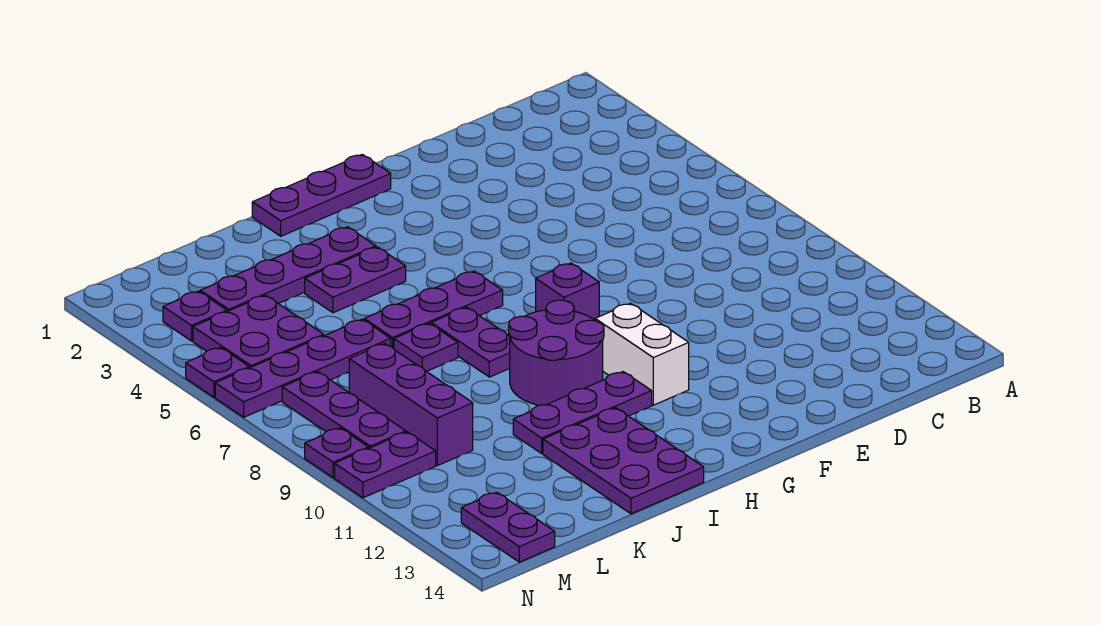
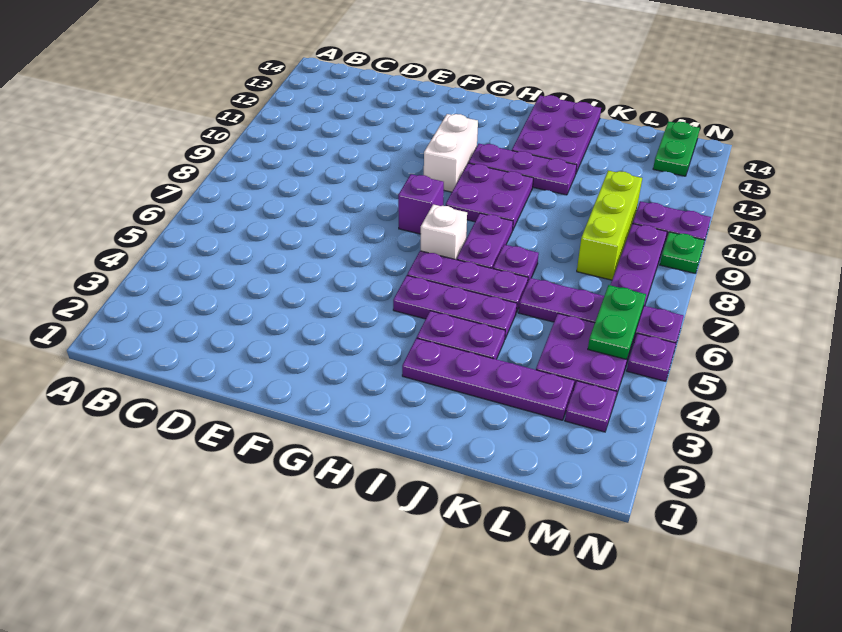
purple 1x3 plate [252,154,391,236] -> purple 1x3 plate moved to [393,276,517,339]
none -> white 1x1 brick [421,204,467,260]
purple 2x2 round brick [509,300,604,405] -> purple 2x2 plate [446,163,533,230]
purple 1x3 brick [349,344,473,466] -> lime 1x3 brick [577,171,642,280]
none -> green 1x2 plate [588,285,646,360]
purple 1x2 plate [461,492,555,562] -> green 1x2 plate [653,121,700,176]
purple 1x1 plate [305,428,369,478] -> green 1x1 plate [660,232,705,273]

